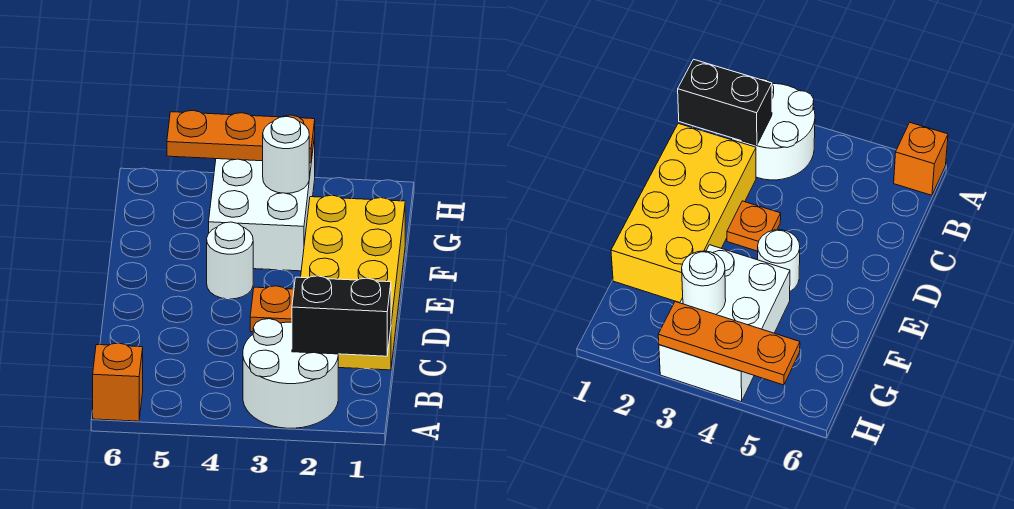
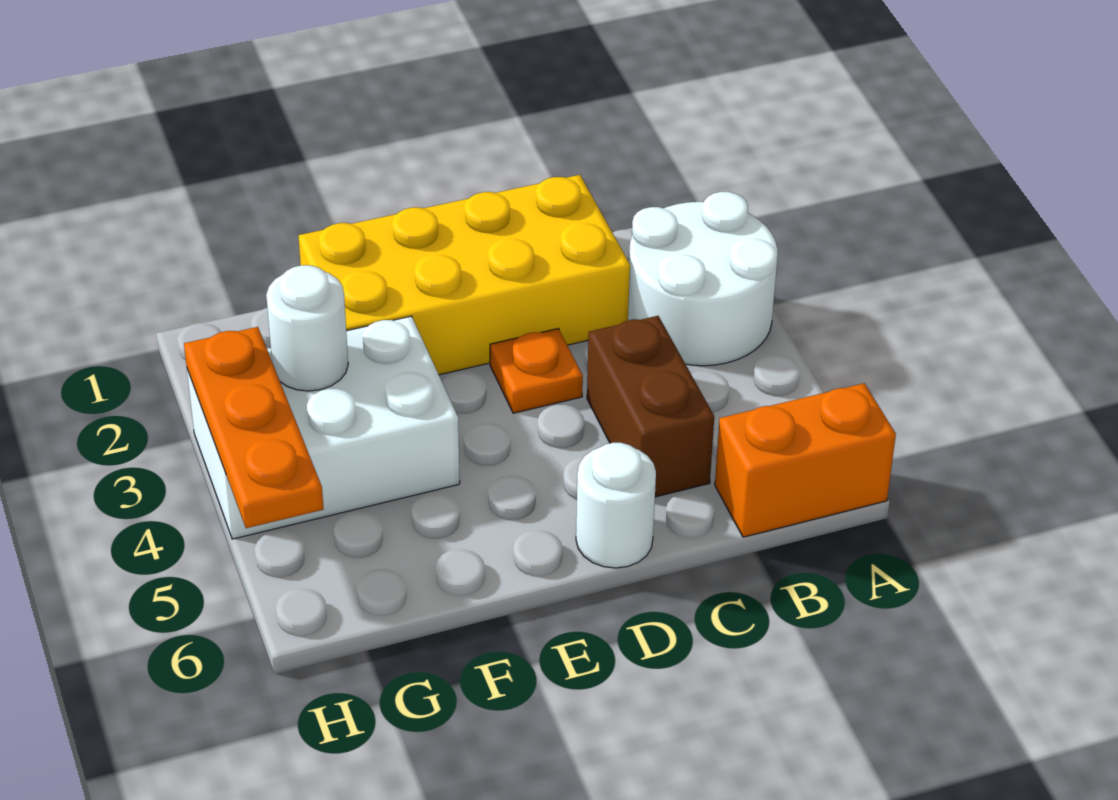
orange 1x1 brick [93,343,143,421] -> orange 1x2 brick [715,383,896,537]
black 1x2 brick [292,276,391,356] -> none
none -> brown 1x2 brick [587,316,714,497]
white 1x1 round brick [207,222,253,299] -> white 1x1 round brick moved to [576,443,656,568]

